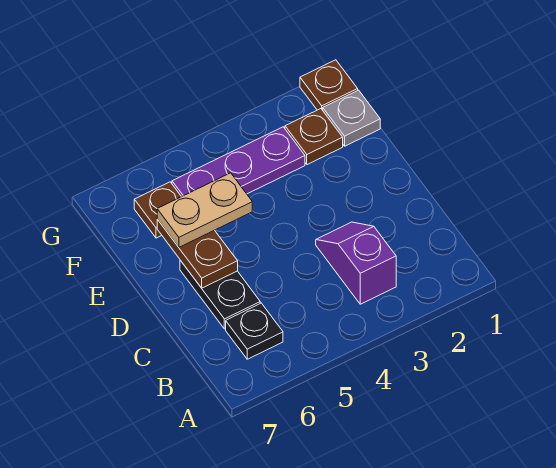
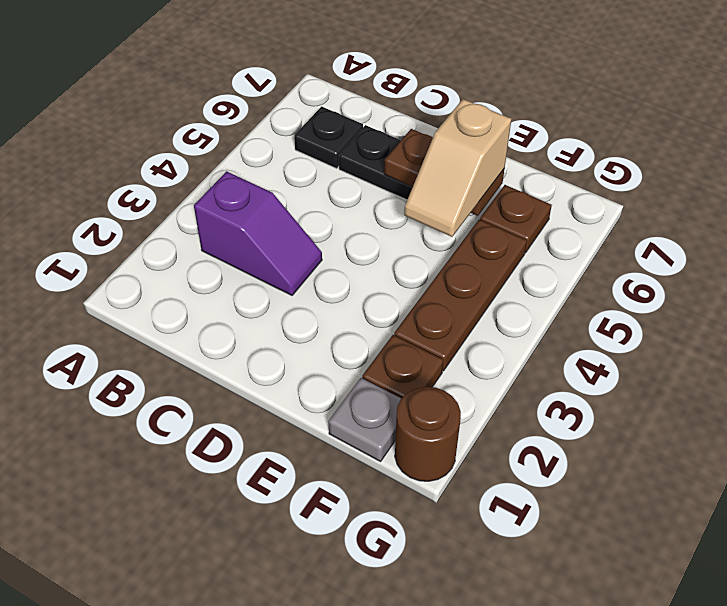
tan 1x2 plate [157,173,252,247] -> tan 1x2 slope [404,99,511,237]
purple 1x3 plate [172,127,305,197] -> brown 1x3 plate [394,219,527,371]
brown 1x1 plate [300,60,358,110] -> brown 1x1 round brick [395,387,461,481]

